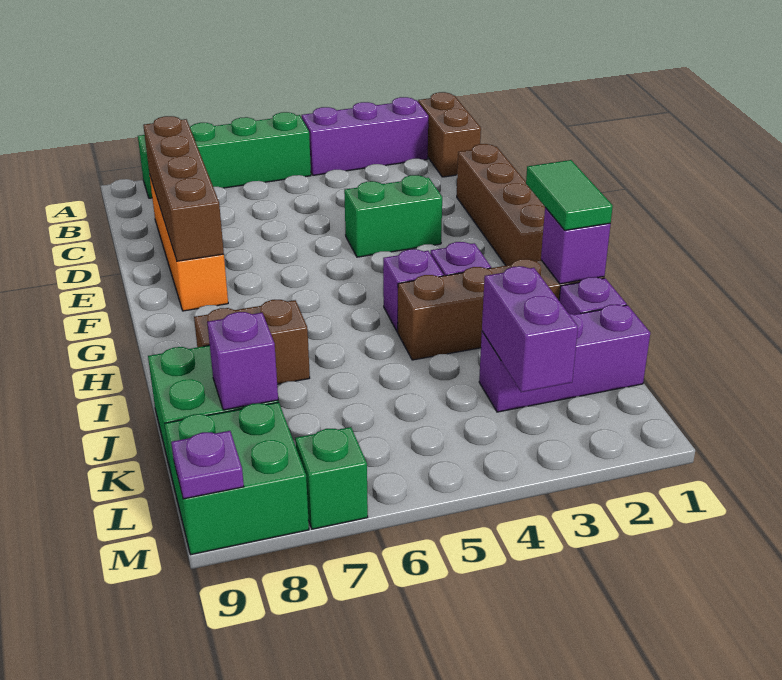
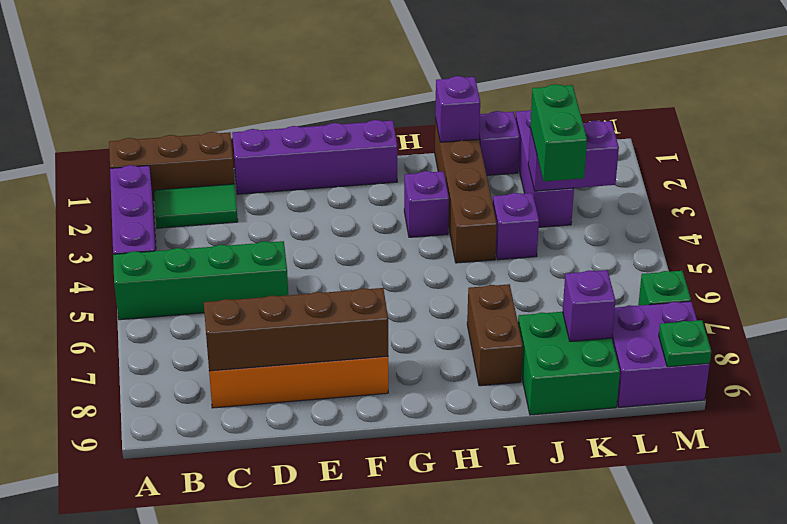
brown 1x2 brick [418,92,481,177] -> brown 1x3 brick [109,132,234,201]
green 1x4 brick [138,112,311,198] -> green 1x4 brick turned to [113,241,288,320]
brown 1x4 brick [457,144,545,266] -> purple 1x4 brick [232,120,397,194]
green 1x2 brick [344,175,442,257] -> green 1x2 brick moved to [530,84,587,181]
green 1x2 tile [526,160,613,230] -> green 1x2 tile moved to [154,184,238,228]
purple 1x1 brick [383,249,443,332] -> purple 1x1 brick moved to [493,193,539,260]
green 2x2 brick [164,402,309,554] -> purple 2x2 brick [612,301,710,407]
purple 1x1 plate [171,431,244,499] -> green 1x1 plate [659,320,711,367]

